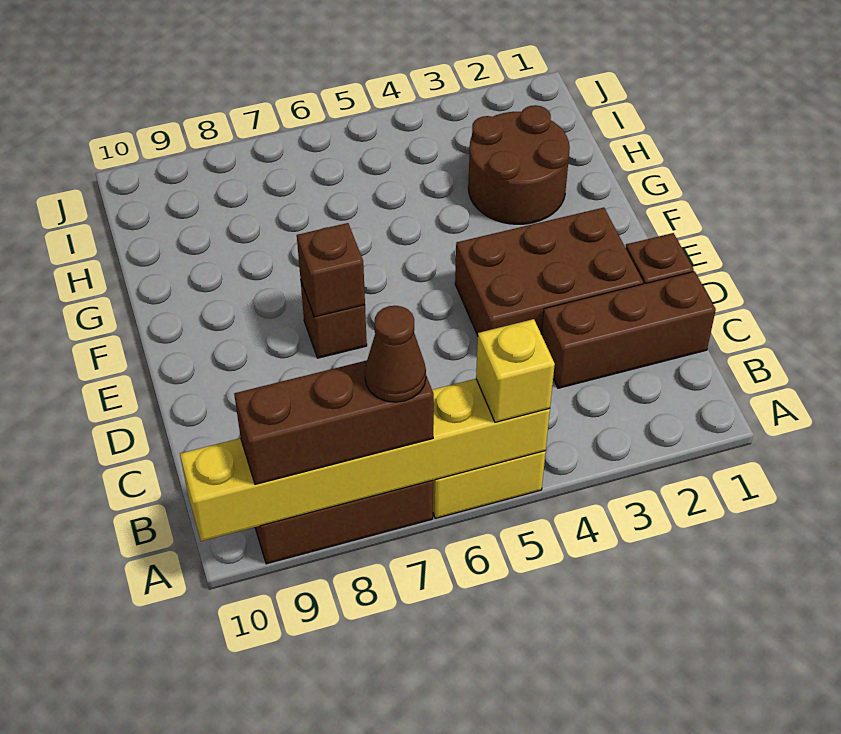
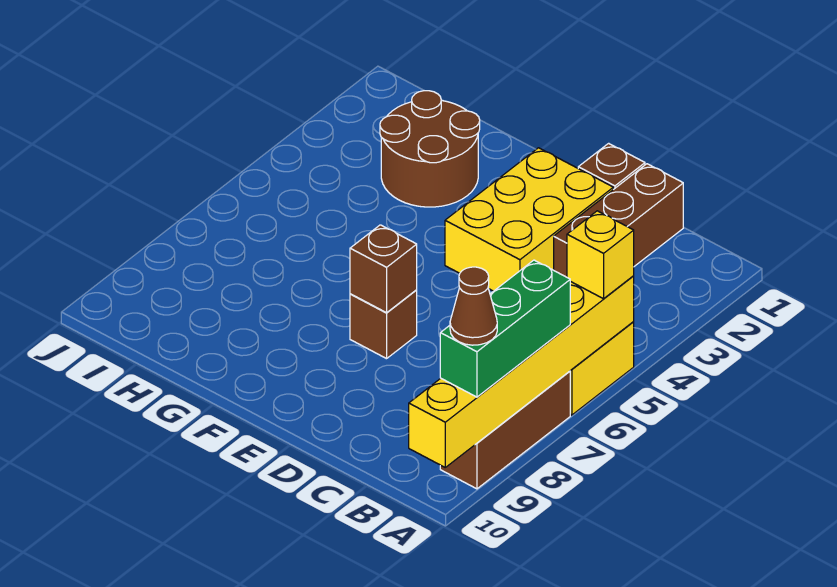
brown 1x3 brick [234,360,434,485] -> green 1x3 brick [440,260,570,397]
brown 1x1 cone [365,306,426,402] -> brown 1x1 cone moved to [450,267,497,345]
brown 2x3 brick [455,208,643,336] -> yellow 2x3 brick [445,148,613,291]

